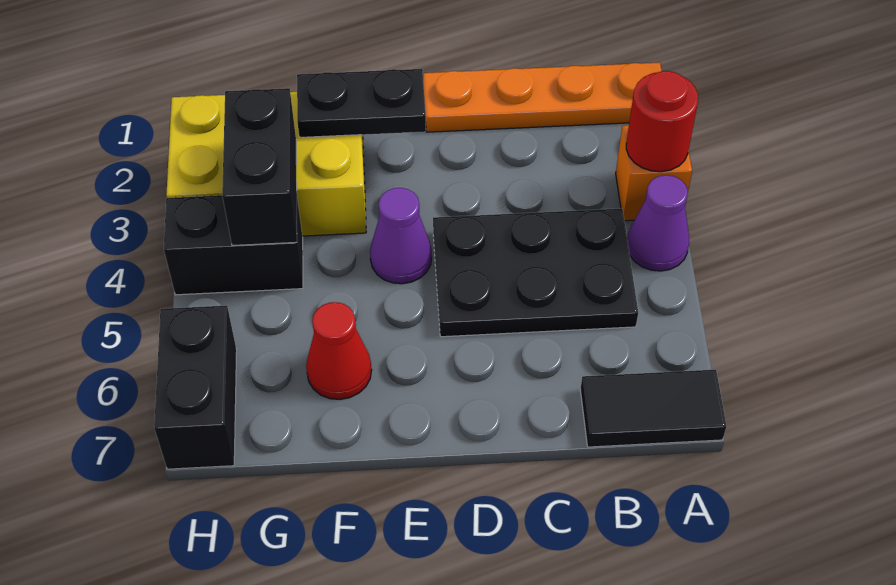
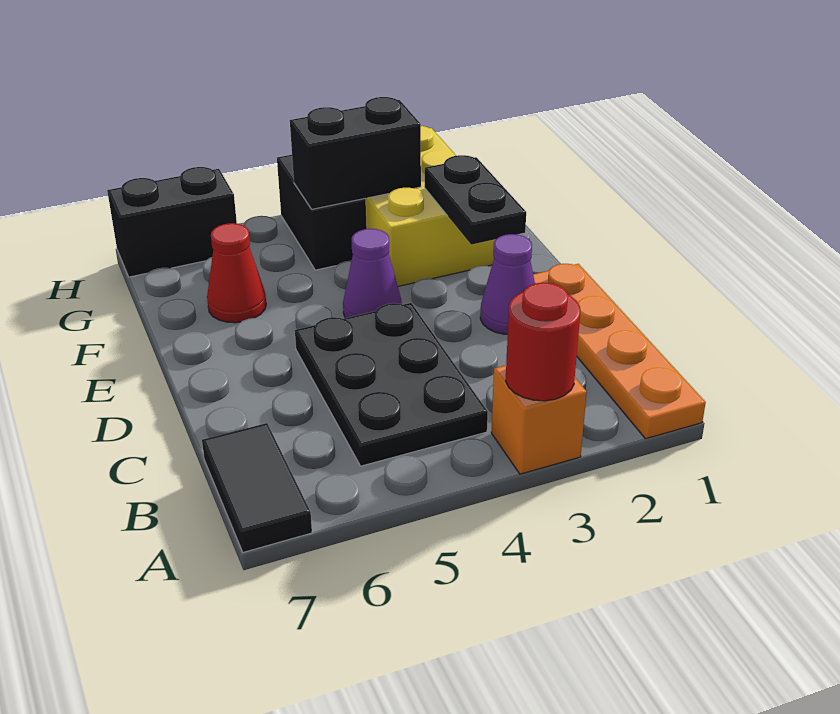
purple 1x1 cone [627,175,689,271] -> purple 1x1 cone moved to [480,234,535,334]

